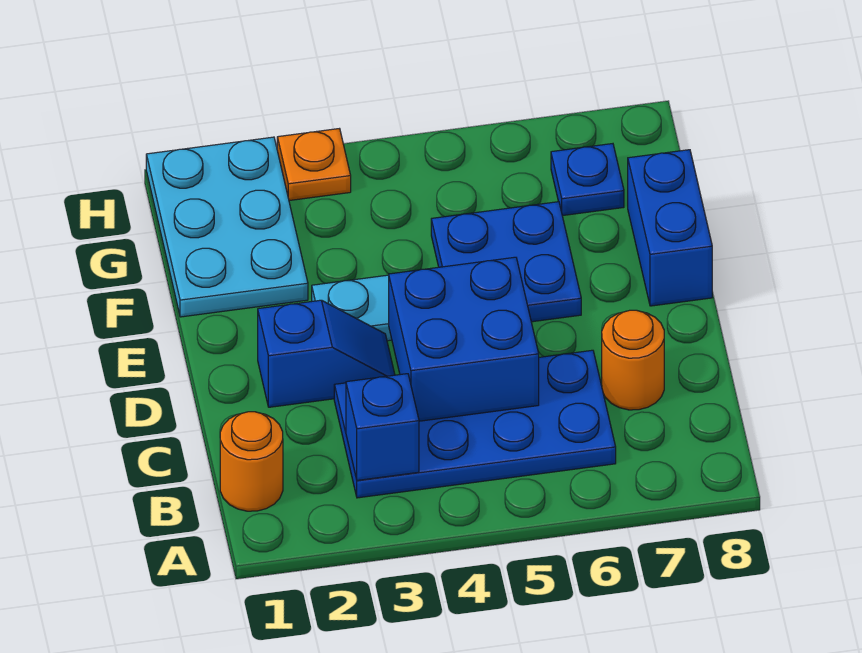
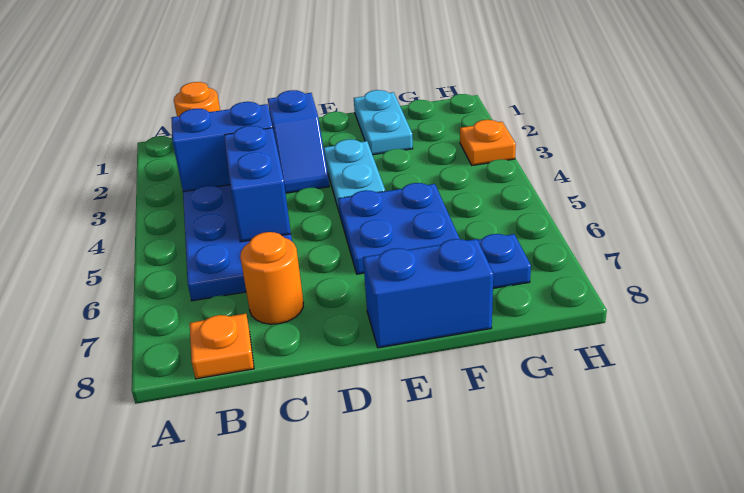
blue 1x1 brick [346,374,419,480] -> blue 1x2 brick [171,102,273,192]
none -> orange 1x1 plate [190,314,254,379]
blue 2x2 brick [389,257,539,421] -> blue 1x2 brick [224,126,291,242]
cyan 2x3 plate [146,137,308,317] -> cyan 1x2 plate [354,90,413,155]

